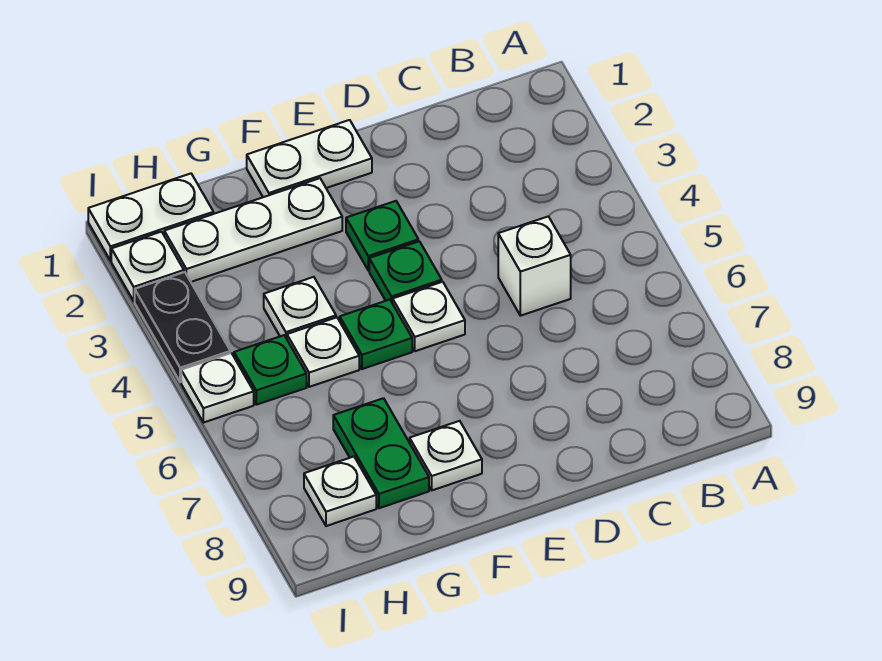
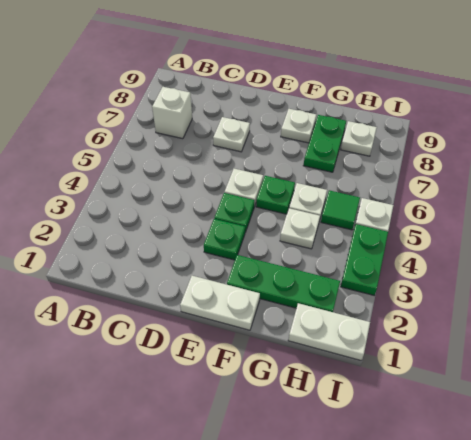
white 1x1 brick [498,216,571,316] -> white 1x1 brick moved to [152,87,192,139]
white 1x3 plate [164,178,342,282] -> green 1x3 plate [227,255,340,312]
green 1x1 plate [234,335,307,405] -> green 1x1 tile [321,190,360,230]
white 1x1 plate [111,232,184,301] -> white 1x1 plate moved to [213,117,250,152]
black 1x2 plate [135,272,230,382] -> green 1x2 plate [341,224,388,295]

